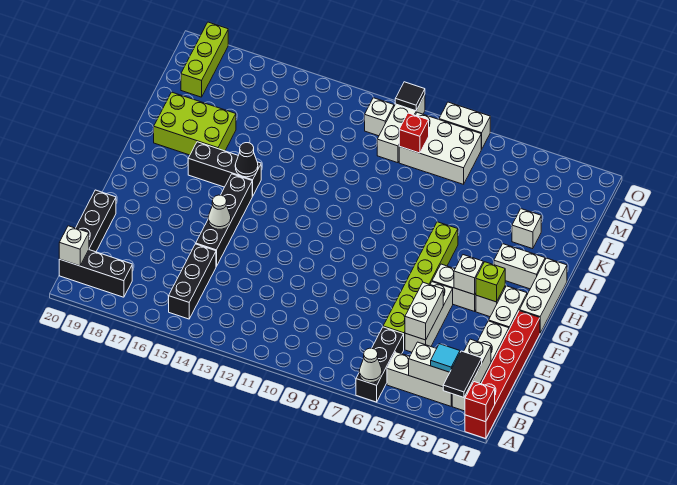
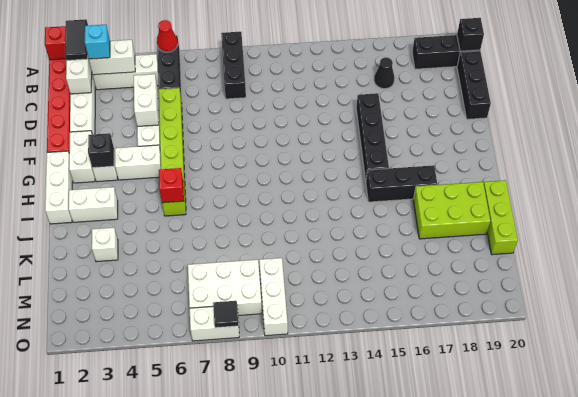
white 1x1 cone [359,348,382,383] -> red 1x1 cone [157,20,178,52]
cyan 1x1 tile [431,344,460,372] -> cyan 1x1 brick [85,25,110,59]
black 1x3 brick [169,244,216,319] -> black 1x3 brick moved to [221,32,246,99]
white 1x1 brick [59,226,89,266] -> black 1x1 brick [457,18,484,51]
white 1x1 cone [208,195,231,229] -> none
lime 1x1 brick [476,262,505,302] -> black 1x1 brick [88,133,114,168]
white 1x1 brick [454,255,483,295] -> none
black 1x1 cone [235,143,258,177] -> black 1x1 cone moved to [374,57,395,89]
red 1x1 brick [399,113,429,153] -> red 1x1 brick moved to [159,168,184,203]
lime 1x3 brick [181,22,228,97] -> lime 1x3 brick moved to [484,180,518,255]
white 1x1 brick [365,98,394,136] -> none
black 1x1 tile [395,82,425,111] -> black 1x1 tile moved to [213,301,238,328]

